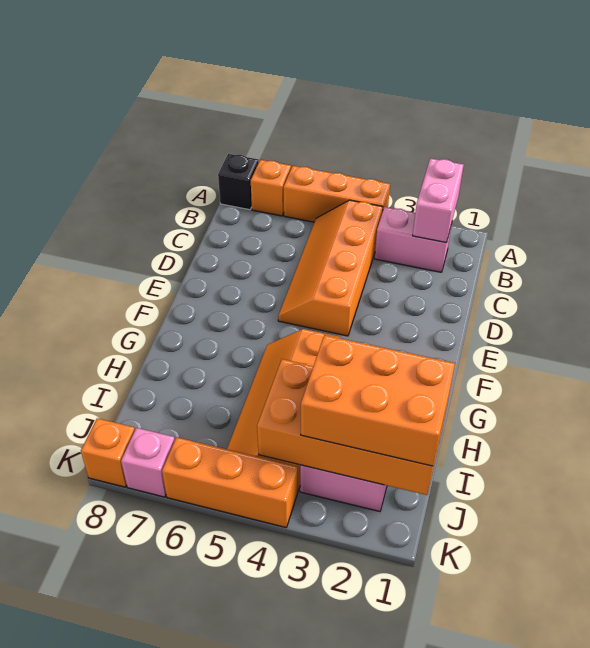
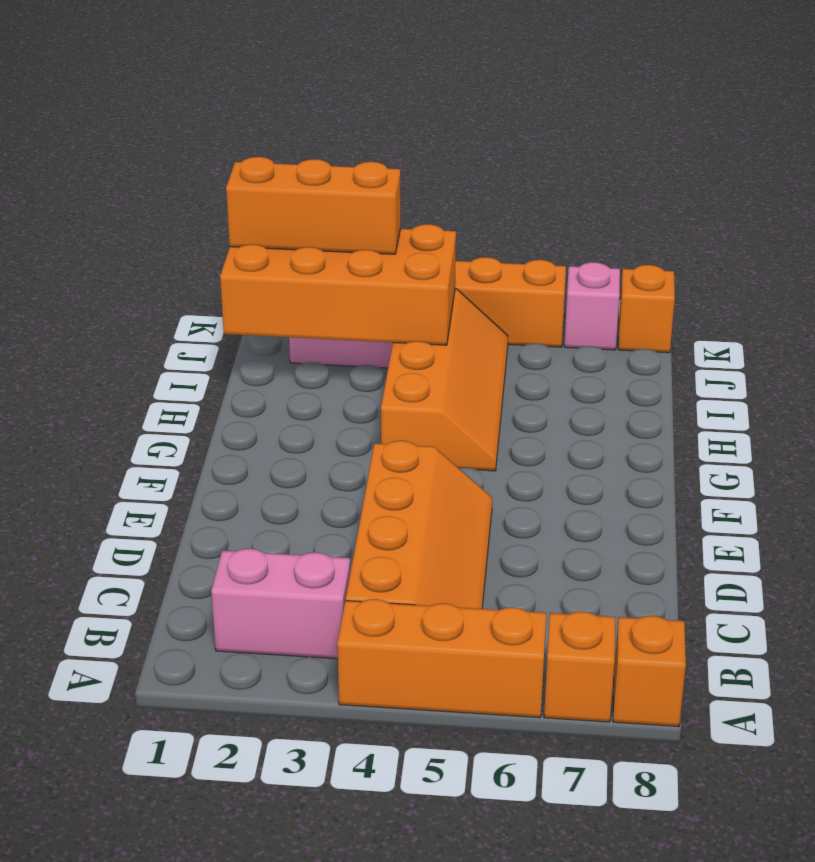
pink 1x2 brick [413,158,464,242] -> none
black 1x1 brick [218,154,259,210] -> orange 1x1 brick [613,616,686,727]
orange 2x3 brick [301,335,455,466] -> orange 1x3 brick [226,157,401,254]

